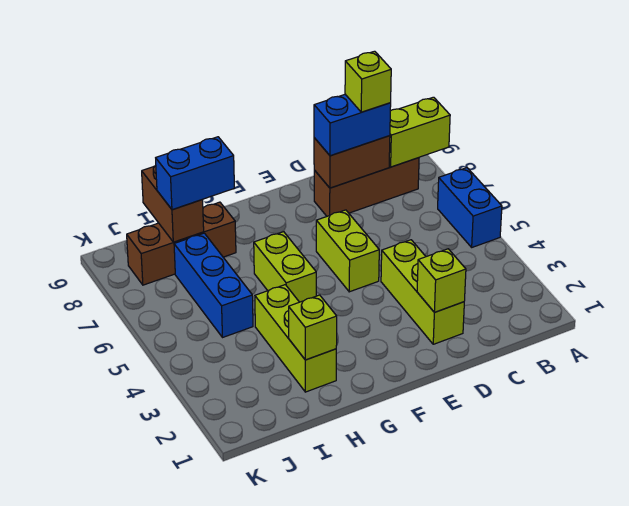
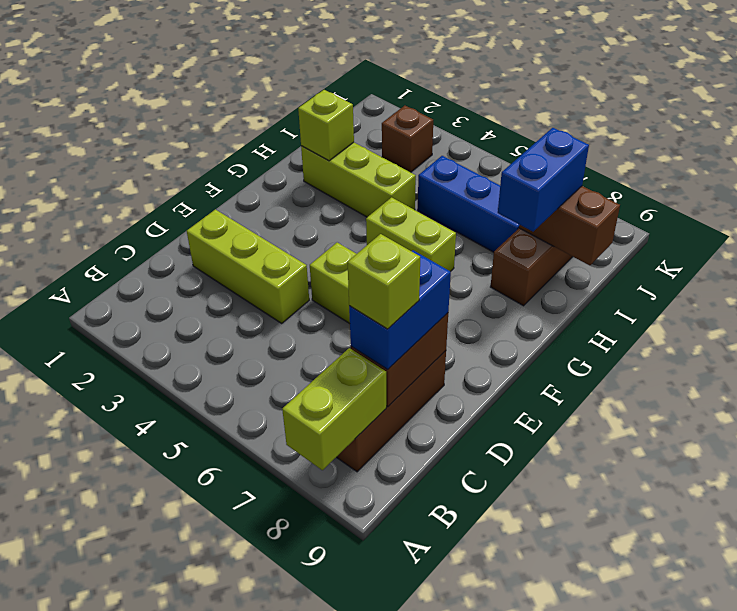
blue 1x2 brick [438,168,502,247] -> none
lime 1x1 brick [417,249,466,312] -> none
none -> brown 1x1 brick [382,106,433,172]

